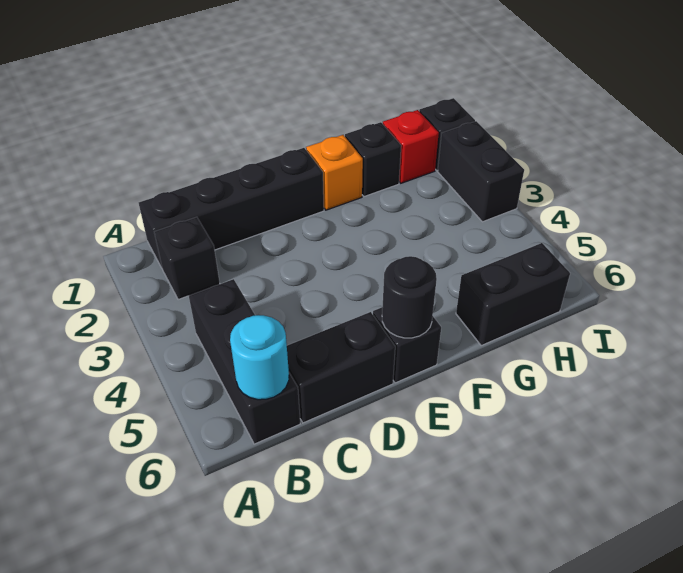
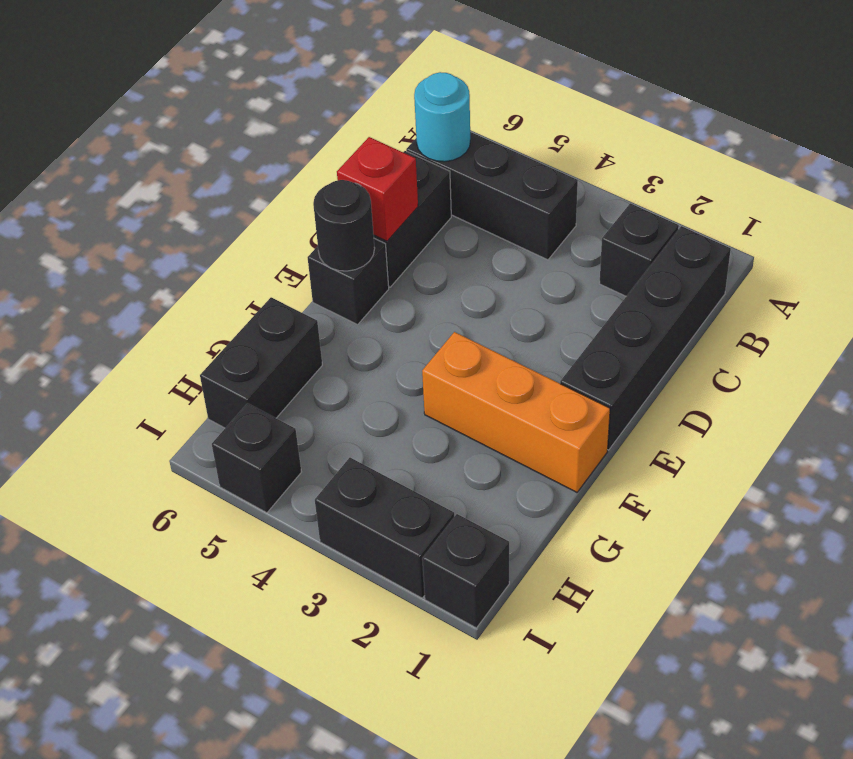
orange 1x1 brick [306,135,363,210] -> orange 1x3 brick [422,332,610,492]
black 1x1 brick [345,122,401,197] -> black 1x1 brick moved to [212,403,301,513]
red 1x1 brick [383,110,439,183] -> red 1x1 brick moved to [337,137,418,241]

